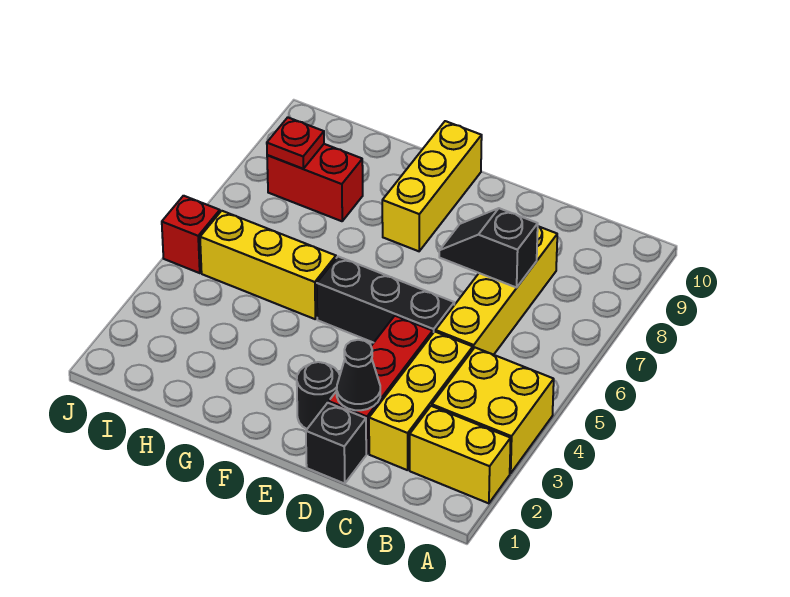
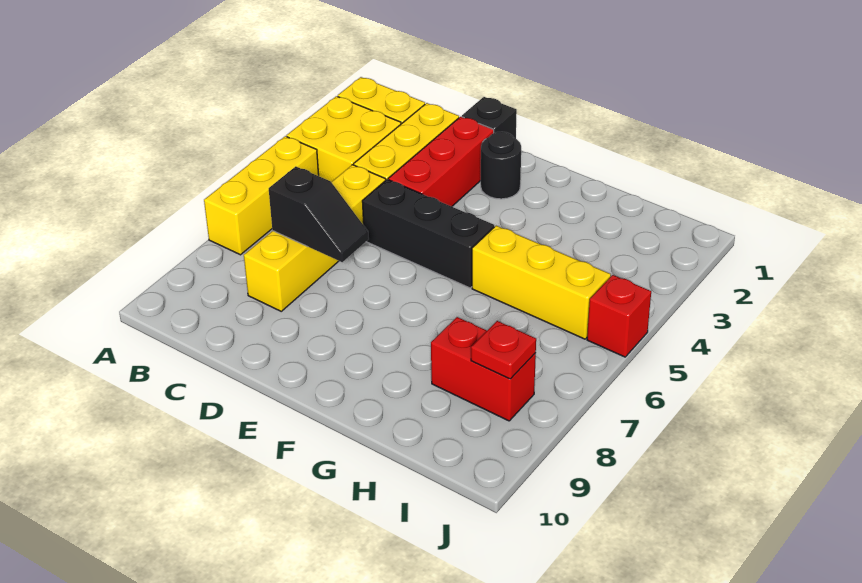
black 1x1 cone [337,340,380,410] -> none
yellow 1x3 brick [382,121,482,251] -> yellow 1x3 brick moved to [204,136,319,255]

